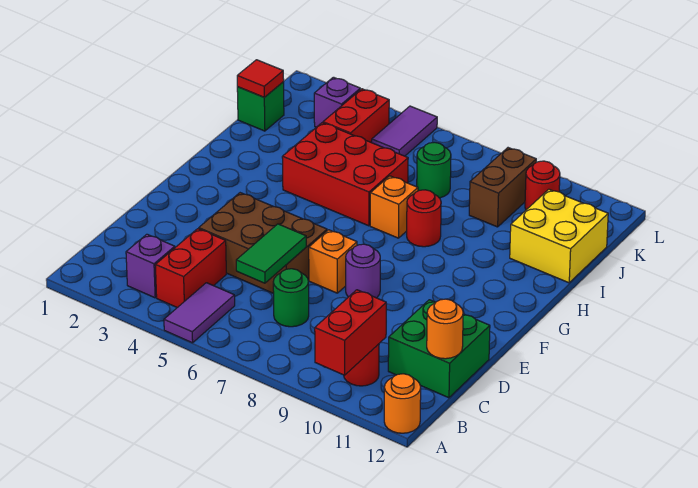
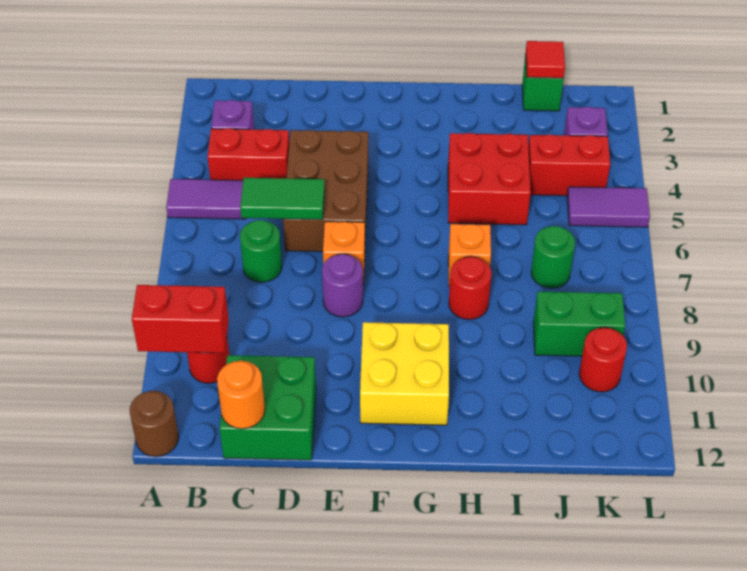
orange 1x1 round brick [384,374,421,433] -> brown 1x1 round brick [130,391,179,457]
red 2x3 brick [282,123,408,226] -> red 2x2 brick [448,133,531,225]
yellow 2x2 brick [510,189,608,283] -> yellow 2x2 brick moved to [360,322,449,425]
brown 1x2 brick [469,148,536,227] -> green 1x2 brick [533,292,625,356]

